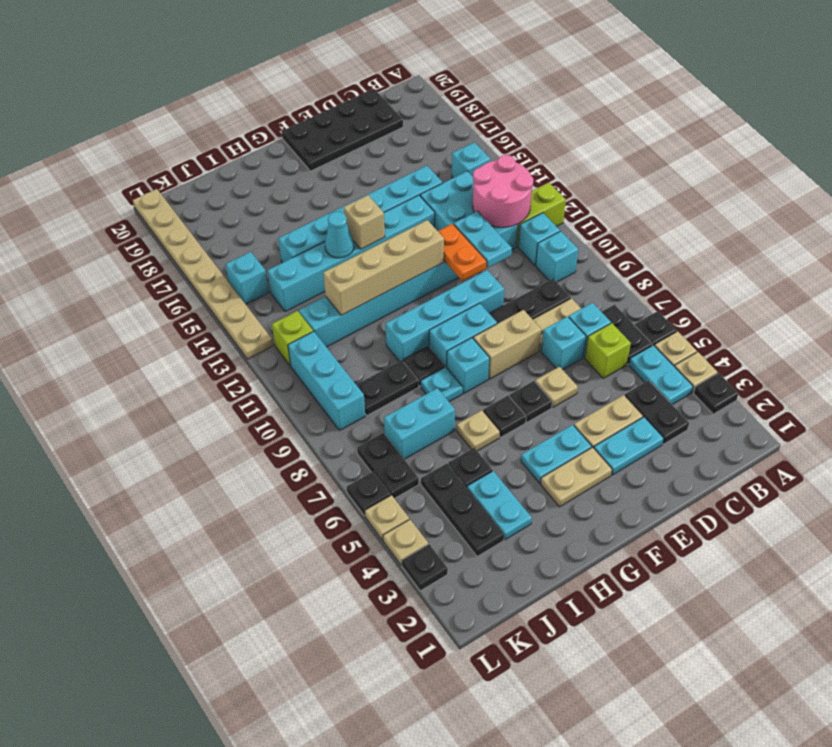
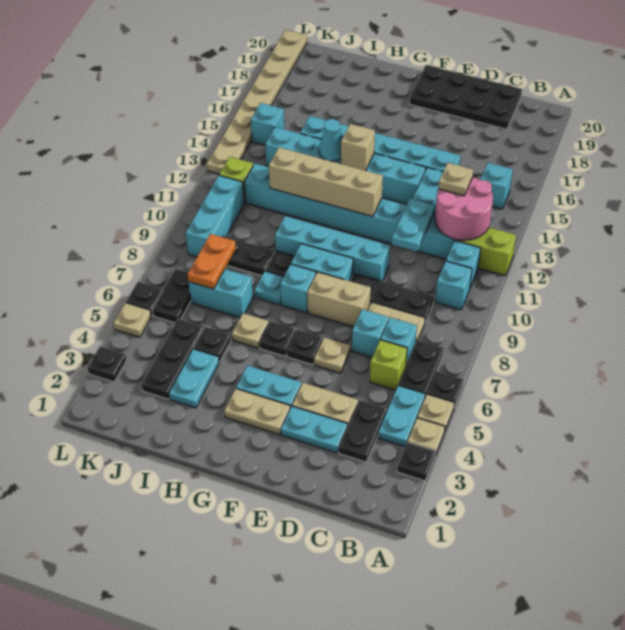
orange 1x2 plate [438,224,487,281] -> orange 1x2 plate moved to [188,234,236,289]
tan 1x1 plate [383,519,428,565] -> tan 1x1 plate moved to [438,163,473,196]

